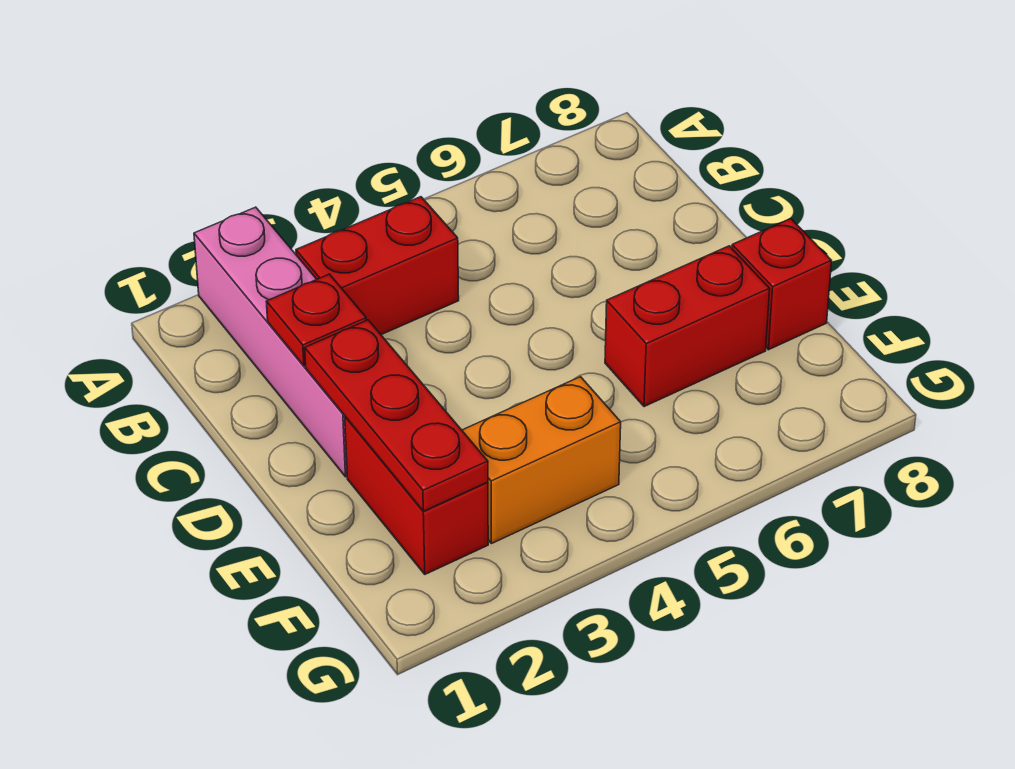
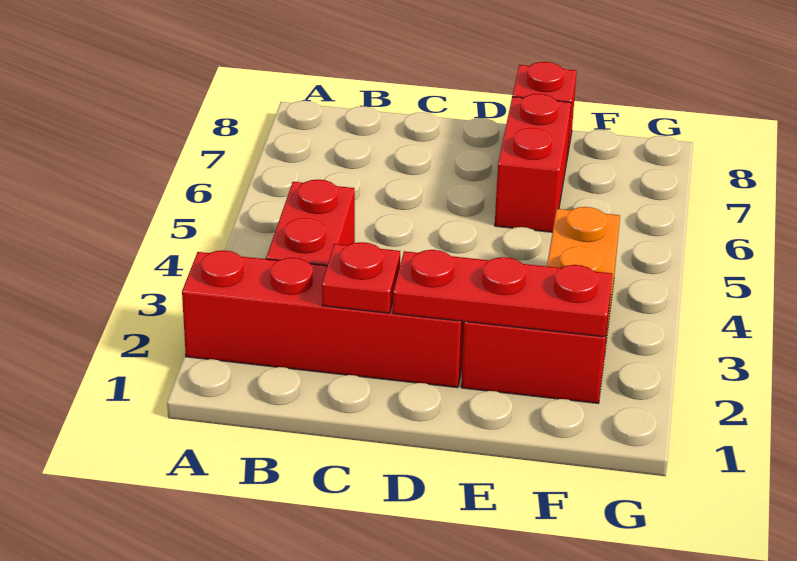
pink 1x4 brick [194,207,347,477] -> red 1x4 brick [182,250,464,388]

